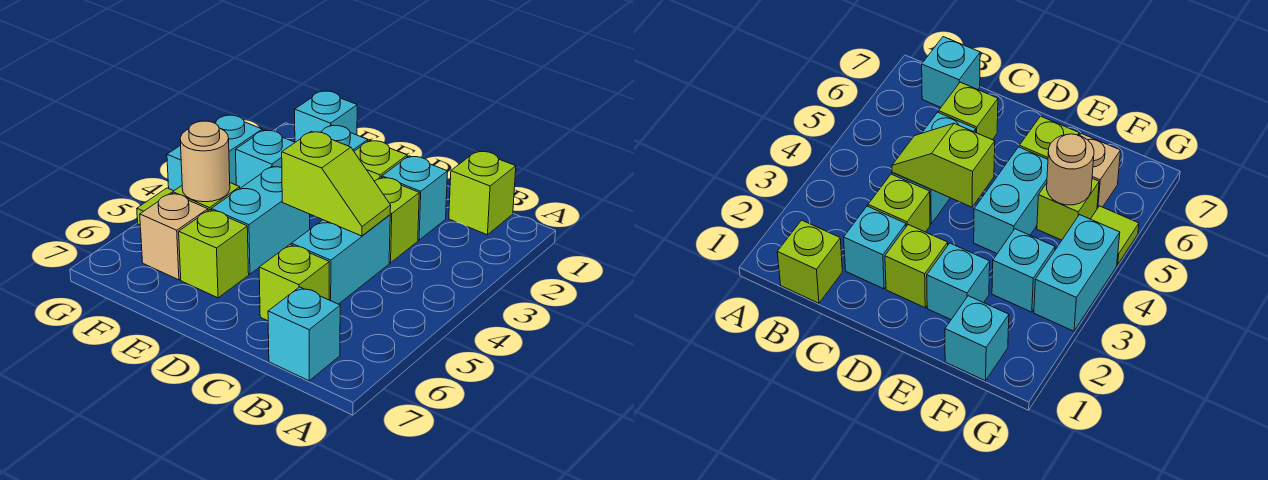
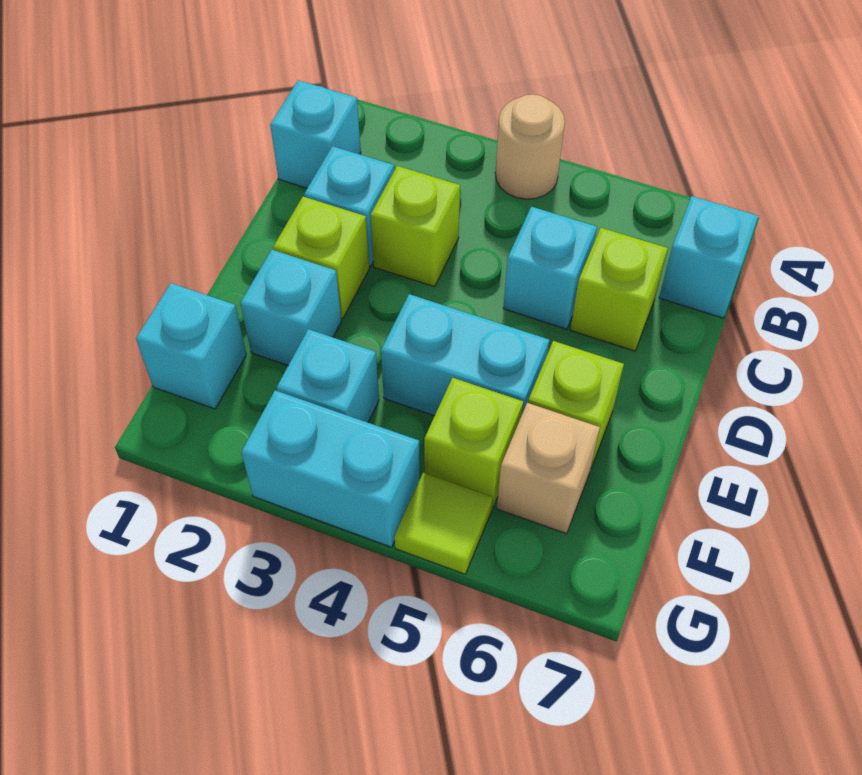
lime 1x1 brick [449,151,516,235] -> cyan 1x1 brick [270,80,361,188]
cyan 1x2 brick [291,215,390,304] -> cyan 1x1 brick [503,207,597,329]
lime 1x2 slope [282,131,391,236] -> none
tan 1x1 round brick [180,121,230,202] -> tan 1x1 round brick moved to [495,94,565,199]

